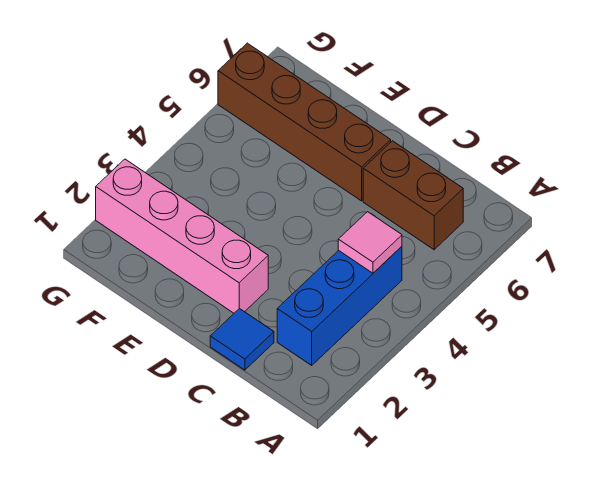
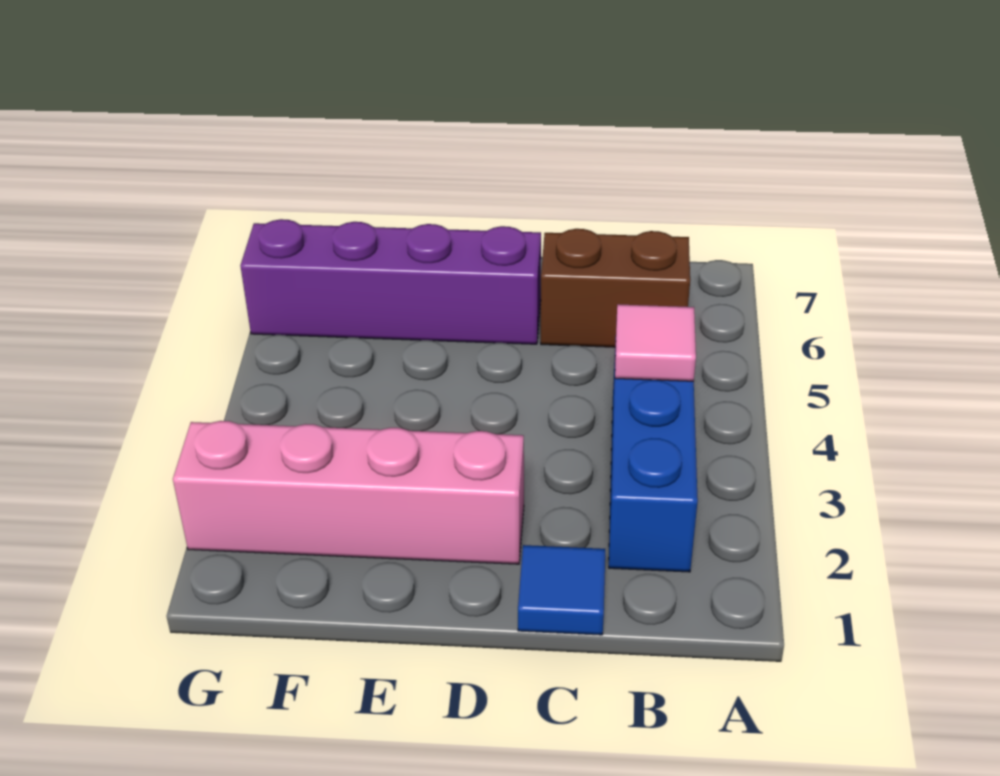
brown 1x4 brick [218,43,391,201] -> purple 1x4 brick [240,219,541,344]

